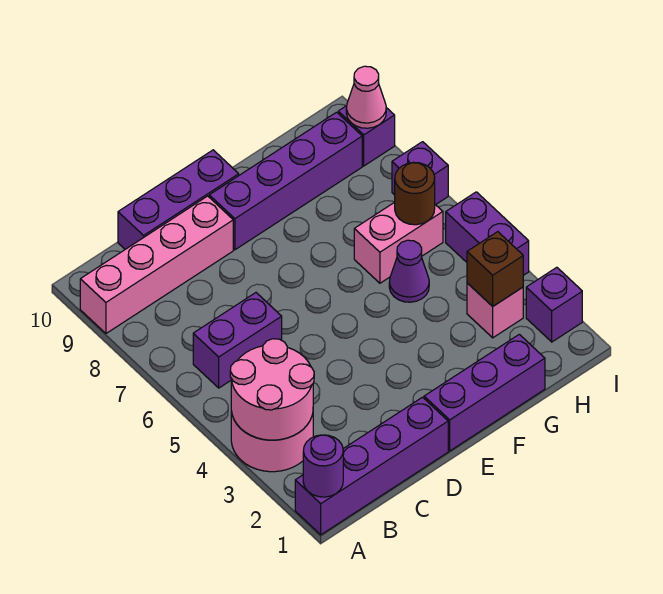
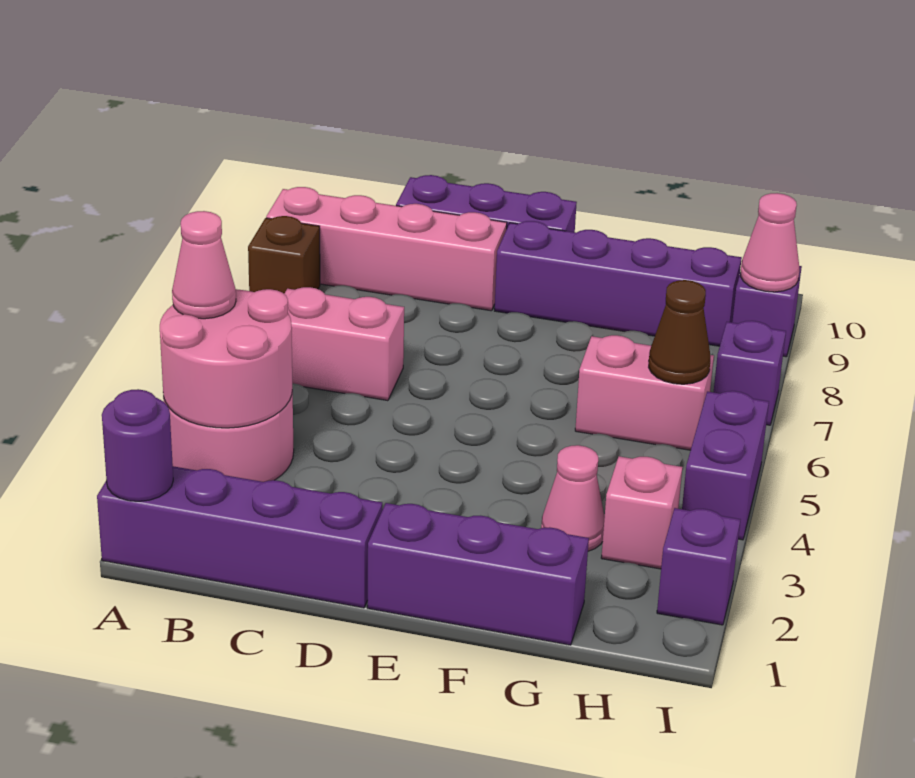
none -> pink 1x1 cone [172,211,236,319]
purple 1x2 brick [193,293,282,388] -> pink 1x2 brick [284,287,404,401]
none -> pink 1x1 cone [541,445,605,551]
purple 1x1 cone [389,240,429,302] -> none
brown 1x1 brick [467,232,523,306] -> brown 1x1 brick moved to [248,216,320,293]
brown 1x1 round brick [395,162,435,225] -> brown 1x1 cone [649,280,710,384]

